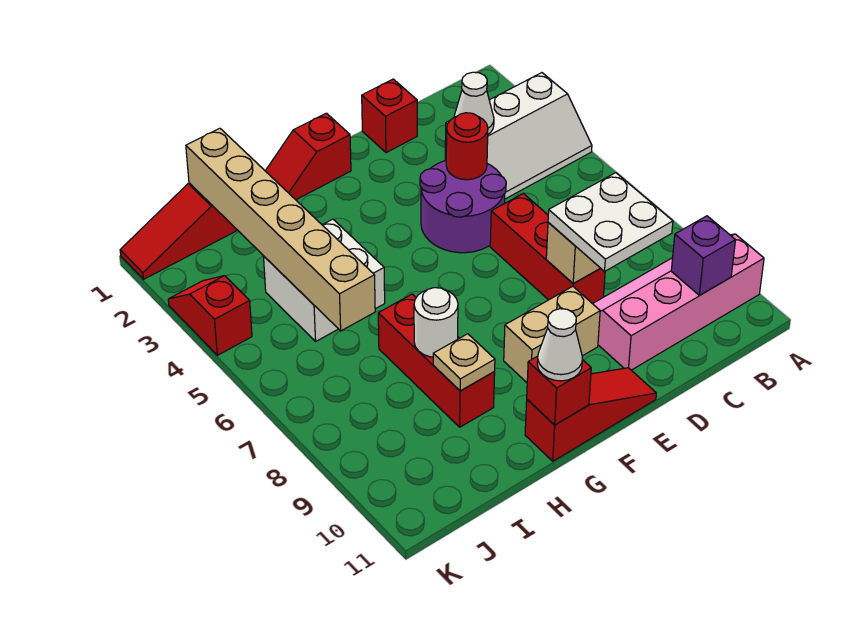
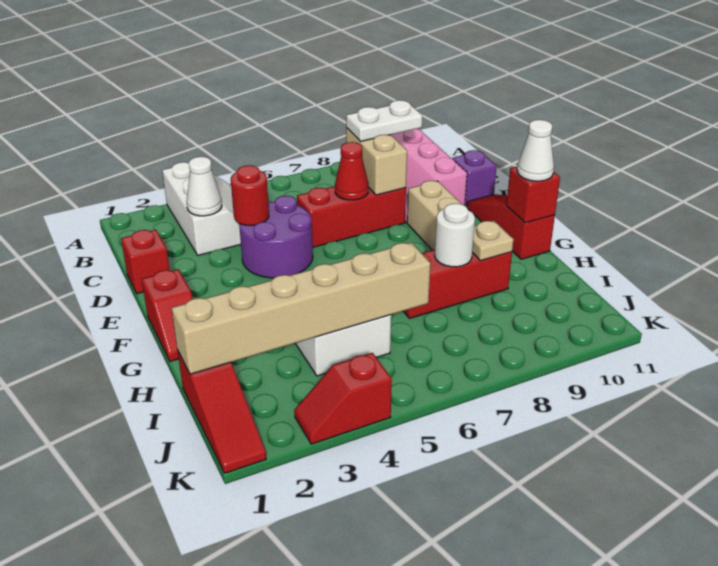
purple 1x1 brick [671,216,735,295] -> purple 1x1 brick moved to [452,150,497,207]
white 2x2 plate [548,173,673,271] -> white 1x2 plate [346,100,423,142]
none -> red 1x1 cone [335,142,368,200]

